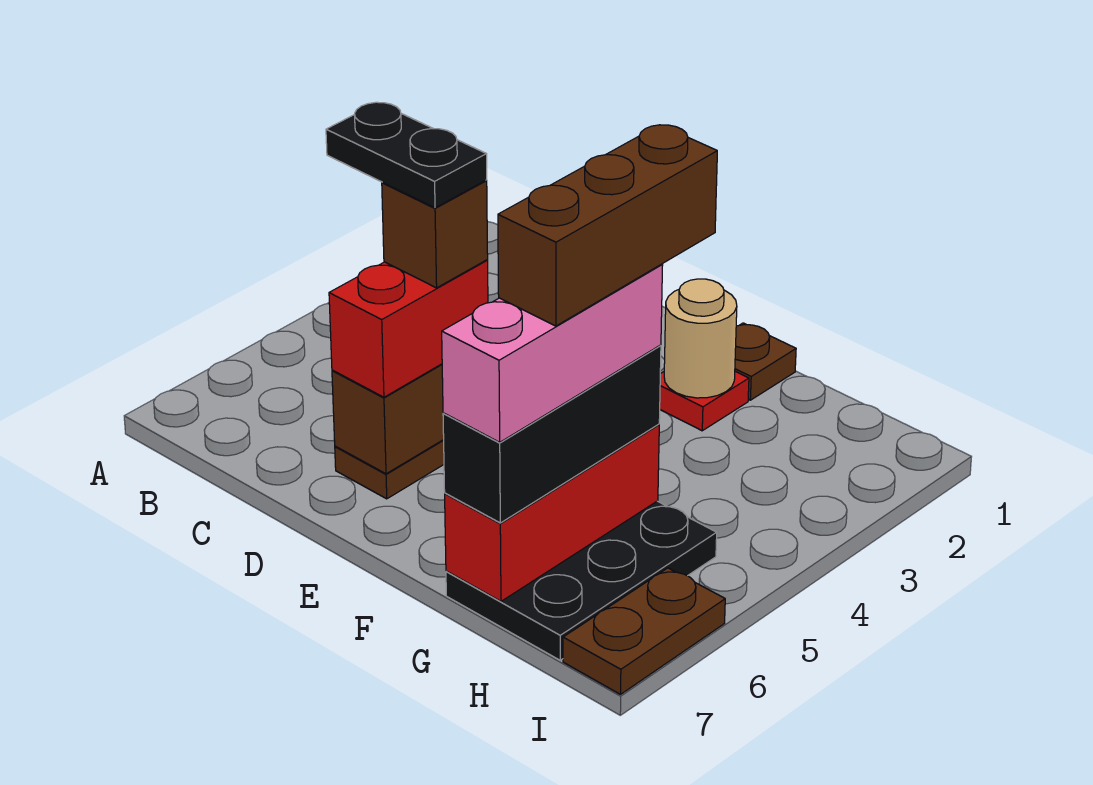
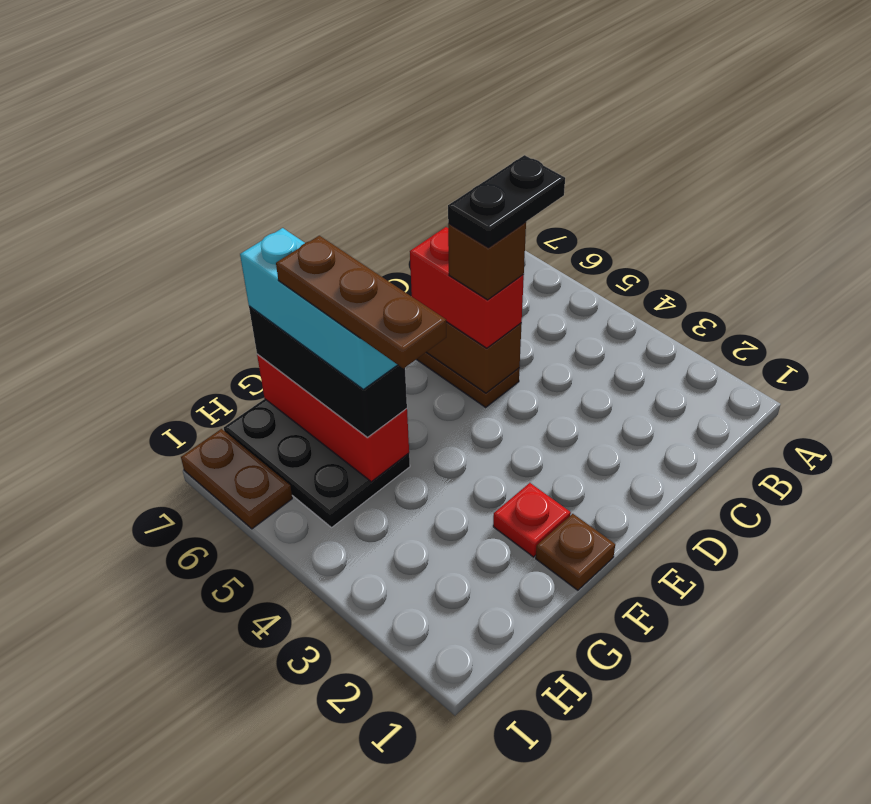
tan 1x1 round brick [664,279,737,398] -> none
brown 1x3 brick [498,125,717,326] -> brown 1x3 plate [276,236,446,368]
pink 1x3 brick [442,264,663,442] -> cyan 1x3 brick [240,228,397,389]

